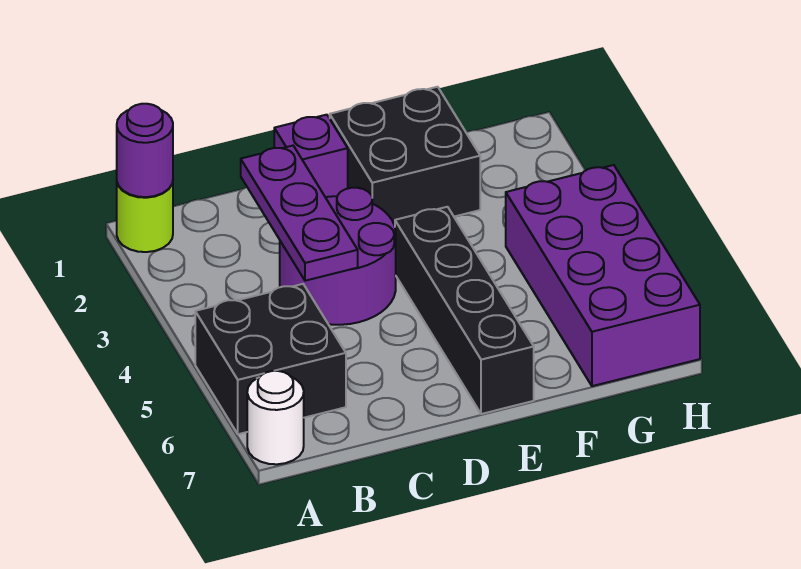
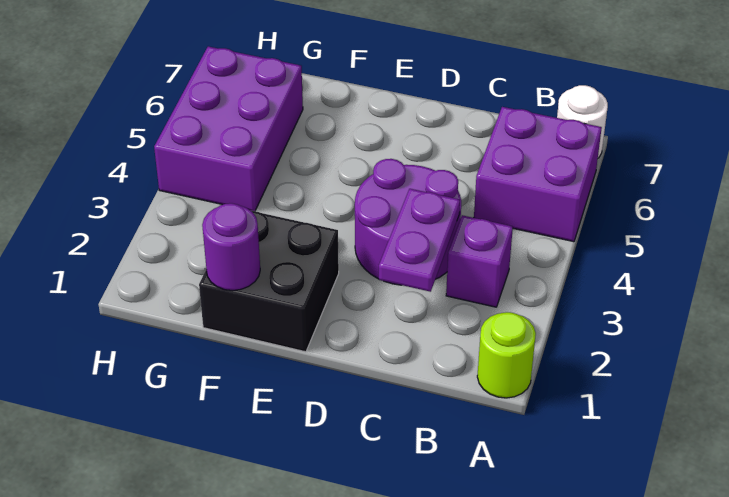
purple 1x1 round brick [117,104,173,197] -> purple 1x1 round brick moved to [202,203,260,291]
black 2x2 brick [195,284,346,434] -> purple 2x2 brick [474,107,602,242]
purple 1x3 plate [241,146,358,281] -> purple 1x2 plate [379,189,460,292]
purple 1x1 brick [274,115,348,197] -> purple 1x1 brick moved to [446,215,513,307]
black 1x4 brick [395,207,534,414] -> none
purple 2x4 brick [506,165,700,386] -> purple 2x3 brick [154,46,303,211]

